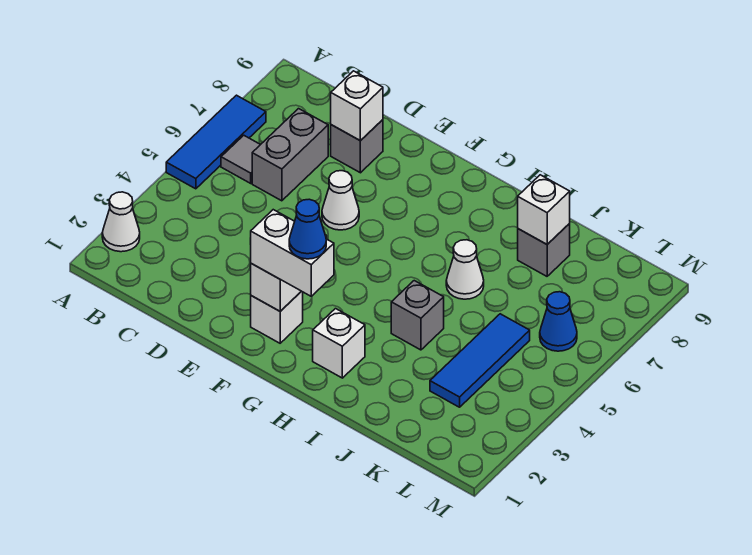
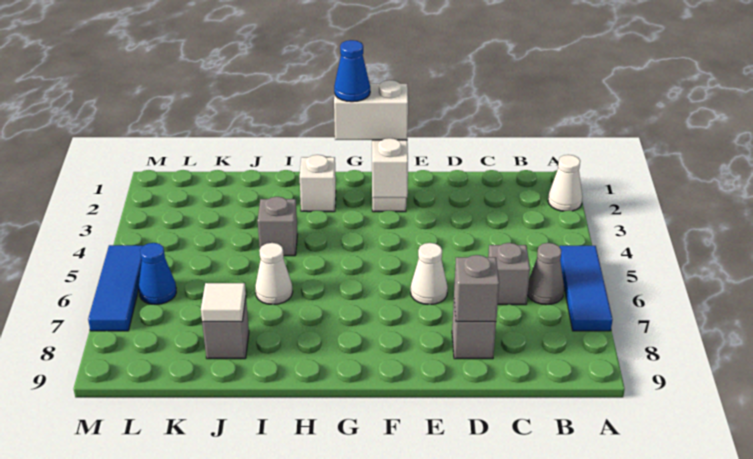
grey 1x1 tile [221,135,260,183] -> grey 1x1 cone [528,243,564,305]
grey 1x2 brick [252,109,328,201] -> grey 1x1 brick [488,243,530,305]
white 1x1 brick [331,71,383,141] -> grey 1x1 brick [454,255,499,322]
white 1x1 brick [518,175,570,244] -> white 1x1 tile [201,283,246,322]
blue 1x3 tile [430,314,530,407] -> blue 1x3 tile moved to [88,245,143,331]

